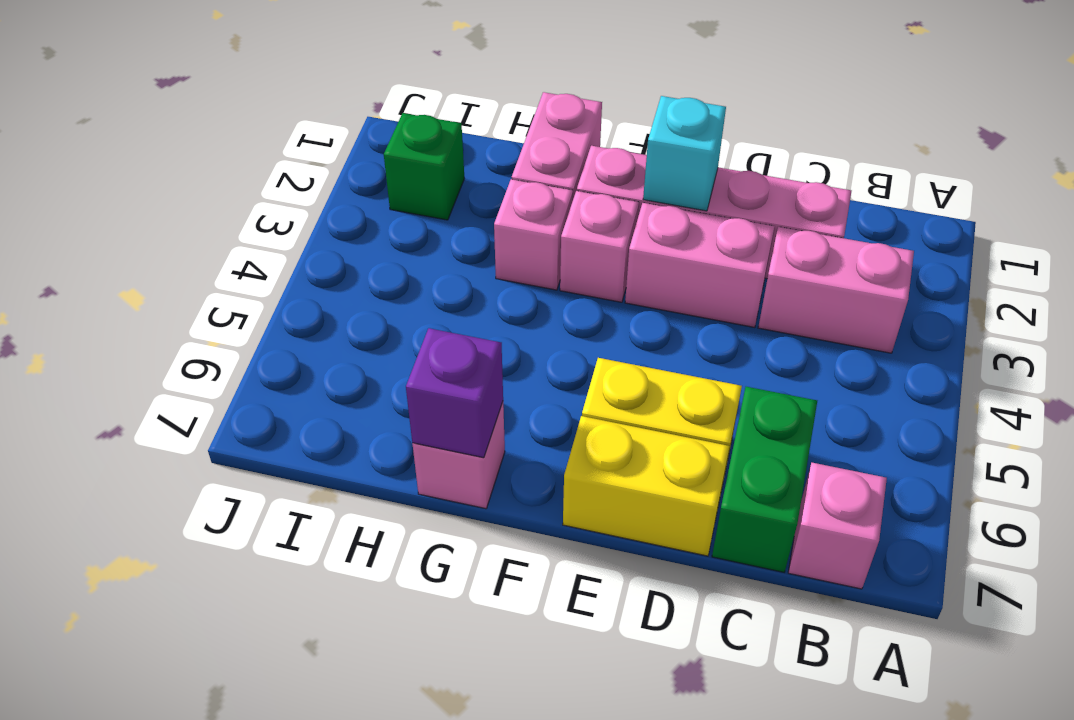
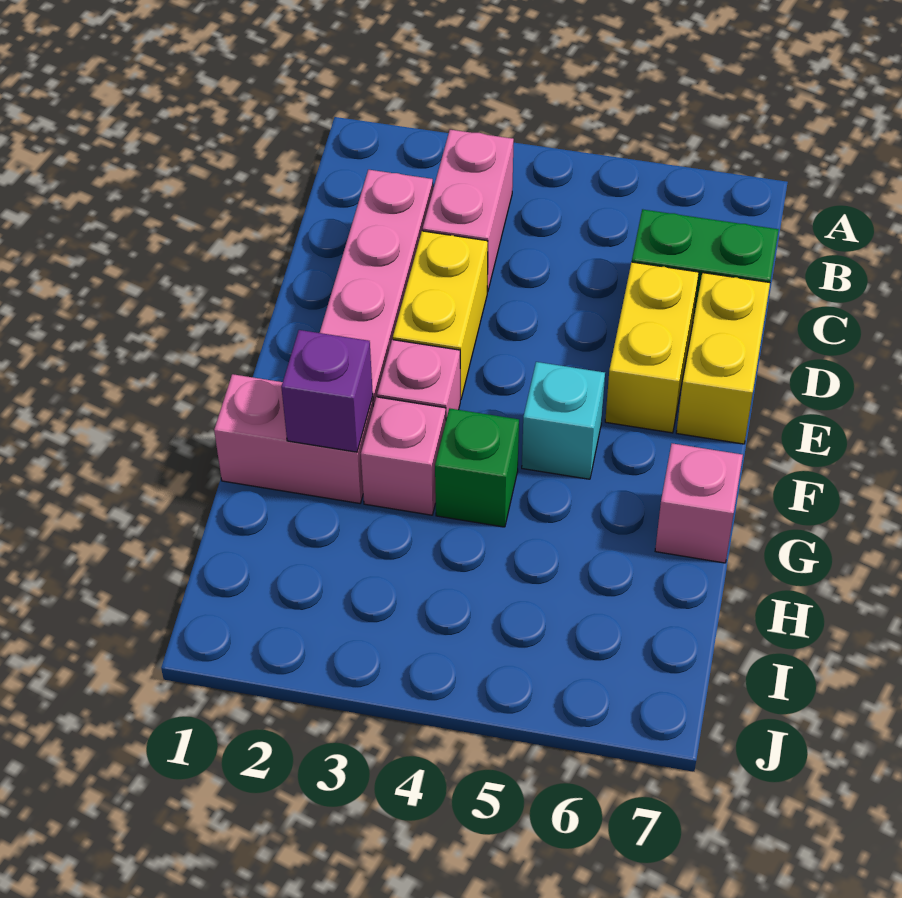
pink 1x1 brick [788,463,887,589] -> none
pink 1x2 brick [625,203,775,327] -> yellow 1x2 brick [393,231,488,400]
cyan 1x1 brick [643,96,726,211] -> cyan 1x1 brick moved to [522,362,605,479]
purple 1x1 brick [406,328,503,458] -> purple 1x1 brick moved to [281,330,373,452]
green 1x1 brick [384,113,464,220] -> green 1x1 brick moved to [435,408,519,527]

